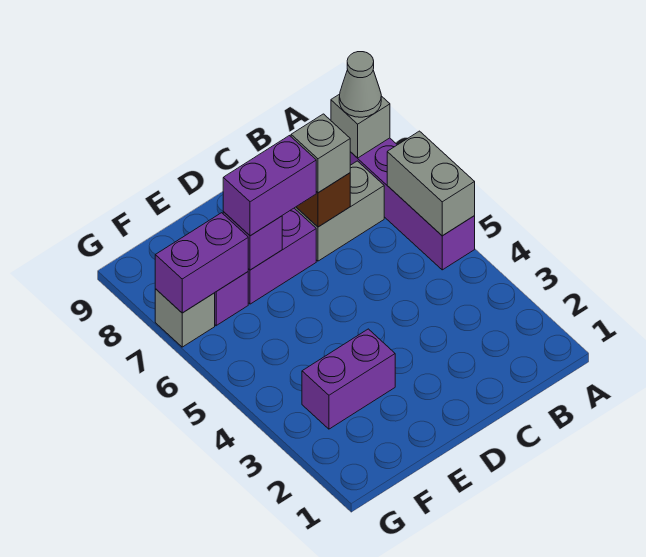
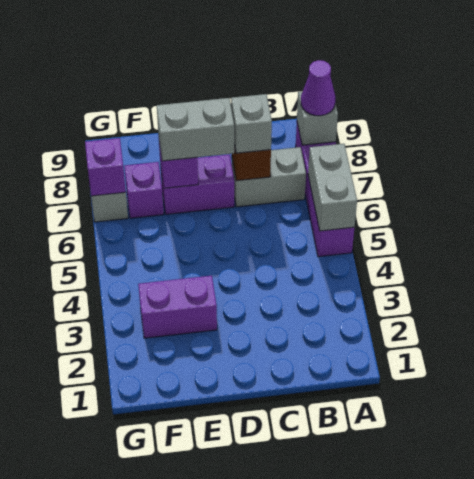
grey 1x1 cone [339,52,381,117] -> purple 1x1 cone [301,60,335,116]
purple 1x2 brick [223,136,316,236] -> grey 1x2 brick [157,98,234,161]
purple 1x2 brick [155,213,248,313] -> purple 1x1 brick [85,138,126,196]

